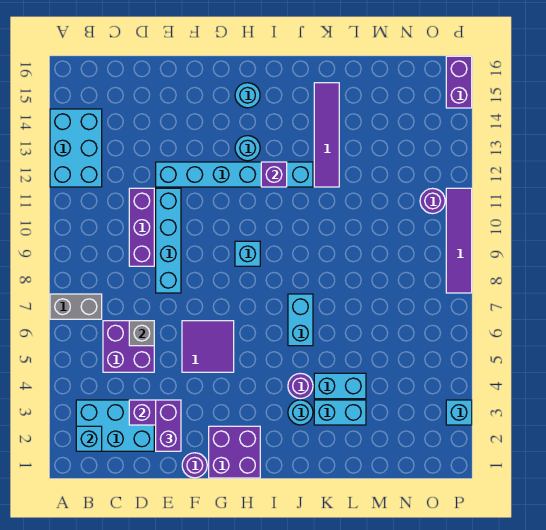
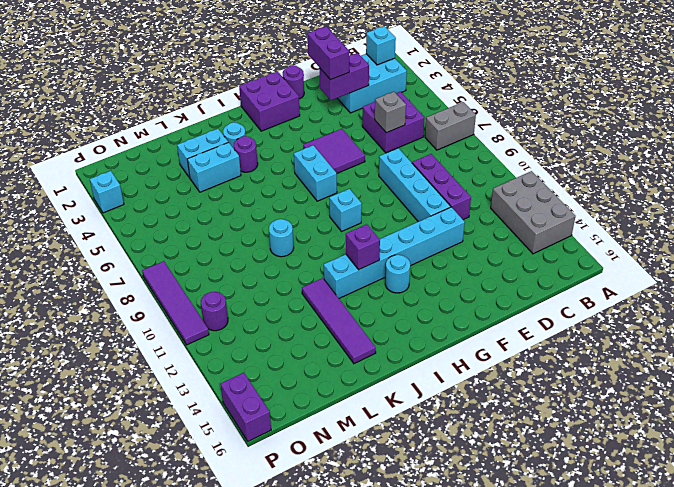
cyan 2x3 brick [50,109,102,187] -> grey 2x3 brick [491,171,575,254]
cyan 1x1 round brick [235,83,260,108] -> cyan 1x1 round brick moved to [269,219,294,257]
cyan 1x2 brick [288,294,313,346] -> cyan 1x2 brick moved to [294,145,337,201]

